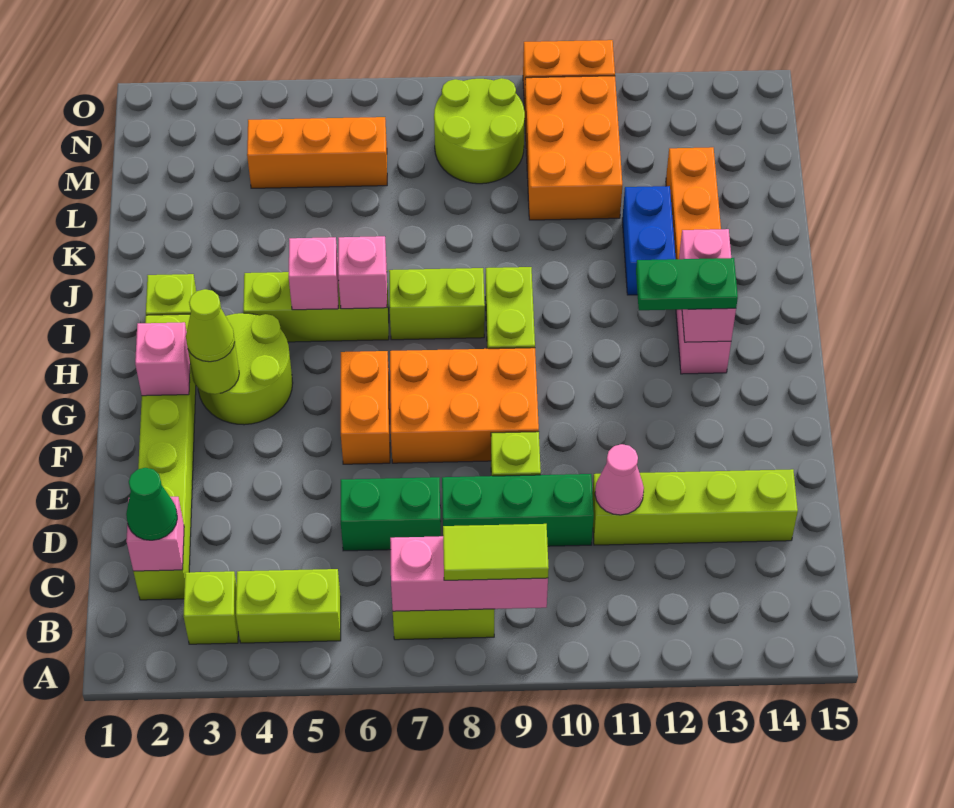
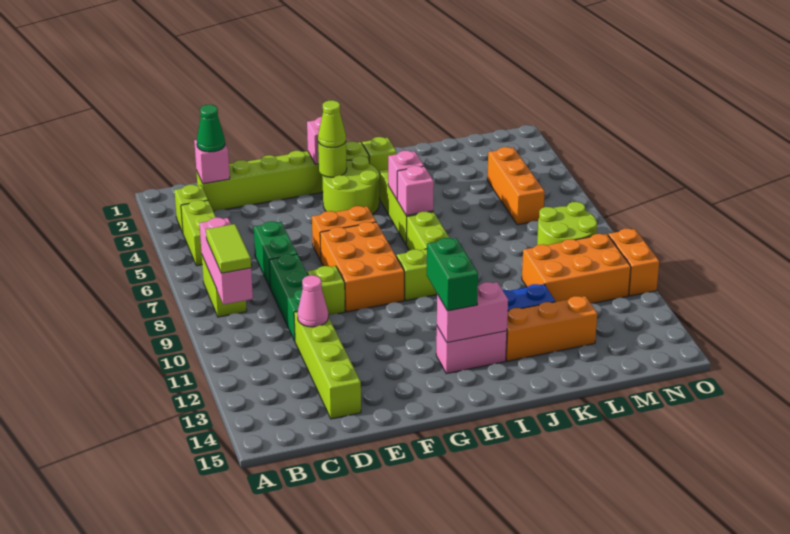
green 1x2 plate [636,258,738,310] -> green 1x2 brick [427,238,478,311]

